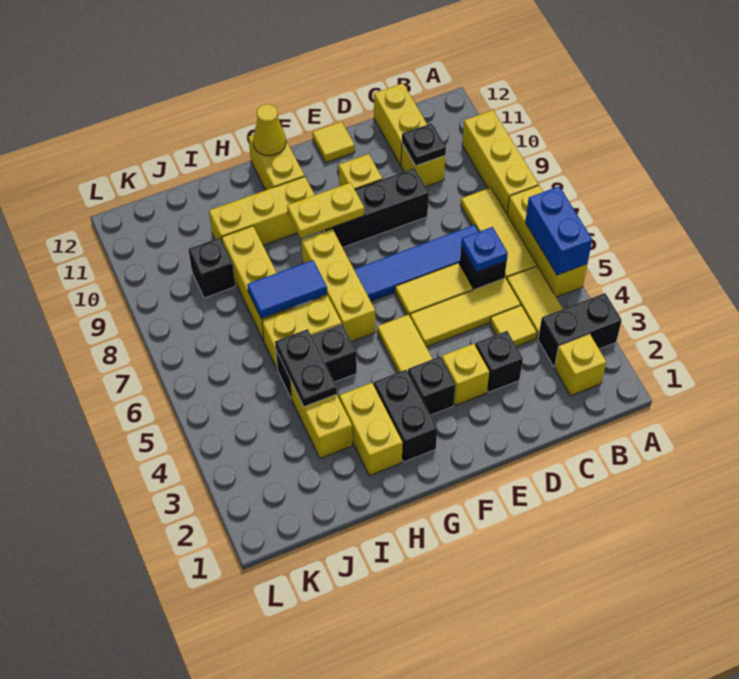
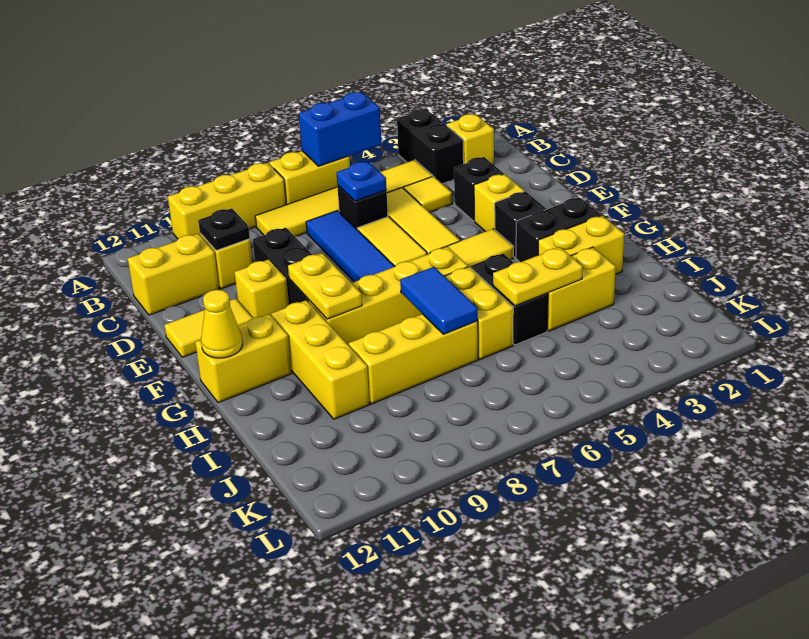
yellow 1x3 brick [507,185,587,297] -> yellow 1x2 brick [269,151,350,205]
yellow 1x1 tile [313,122,355,163] -> yellow 1x2 tile [164,298,253,357]
yellow 1x3 brick [301,229,375,342] -> yellow 1x4 brick [308,247,468,345]
black 1x2 plate [275,329,337,407] -> yellow 1x2 plate [493,247,583,306]
black 1x1 brick [188,238,235,298] -> none

